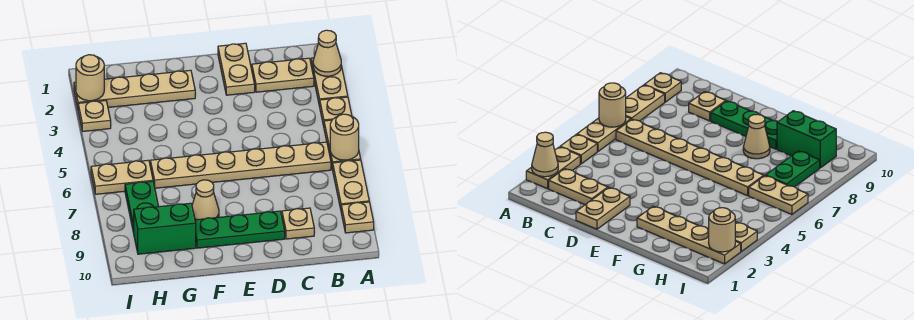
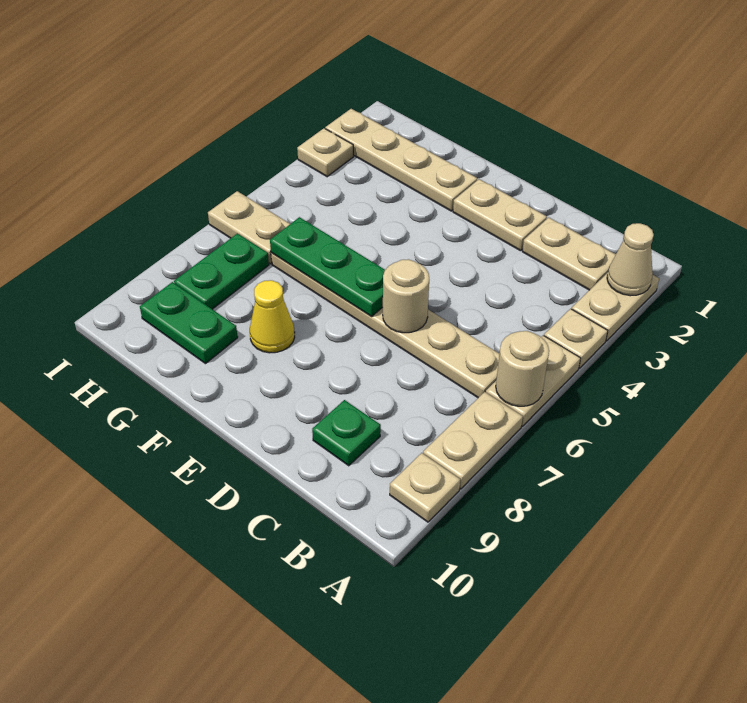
tan 1x1 plate [282,208,314,239] -> green 1x1 plate [312,400,381,466]
tan 1x2 plate [218,43,255,95] -> tan 1x2 plate turned to [453,179,547,251]
green 1x3 plate [195,211,285,248] -> green 1x3 plate moved to [270,217,385,317]
tan 1x1 cone [192,180,219,220] -> yellow 1x1 cone [250,280,295,353]
green 1x2 brick [134,203,196,254] -> green 1x2 plate [140,282,238,364]
tan 1x1 round brick [76,55,104,101] -> tan 1x1 round brick moved to [383,259,429,333]

